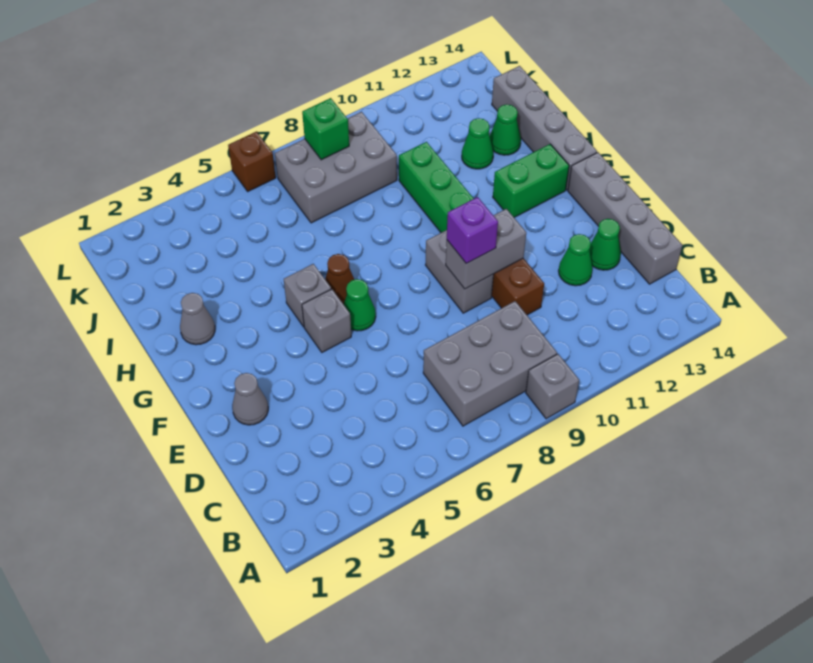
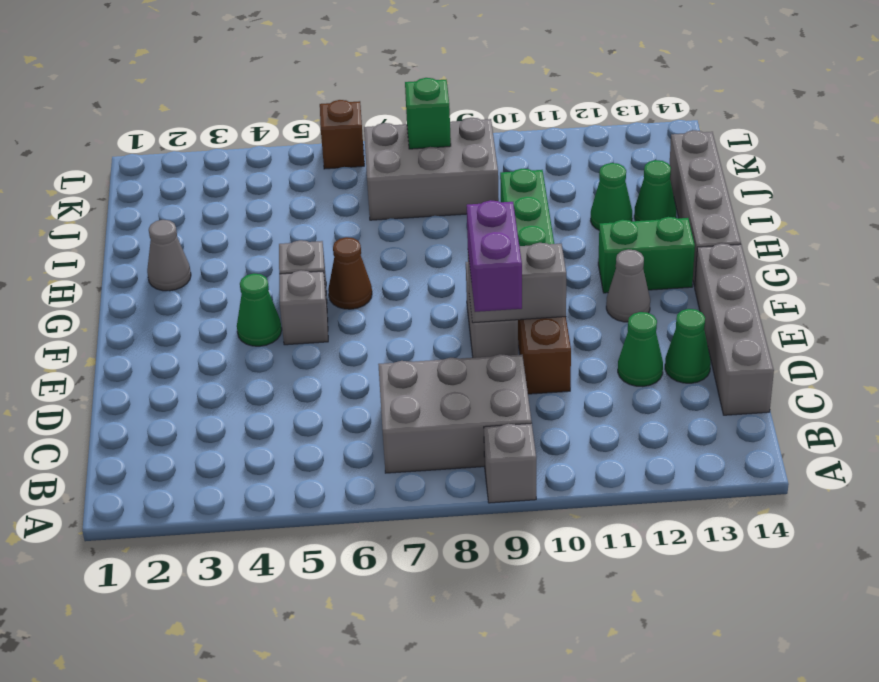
grey 1x1 cone [232,373,268,425] -> grey 1x1 cone moved to [606,249,650,322]
purple 1x1 brick [447,197,498,263] -> purple 1x2 brick [467,200,522,312]
green 1x1 cone [344,279,376,331] -> green 1x1 cone moved to [237,274,282,346]

